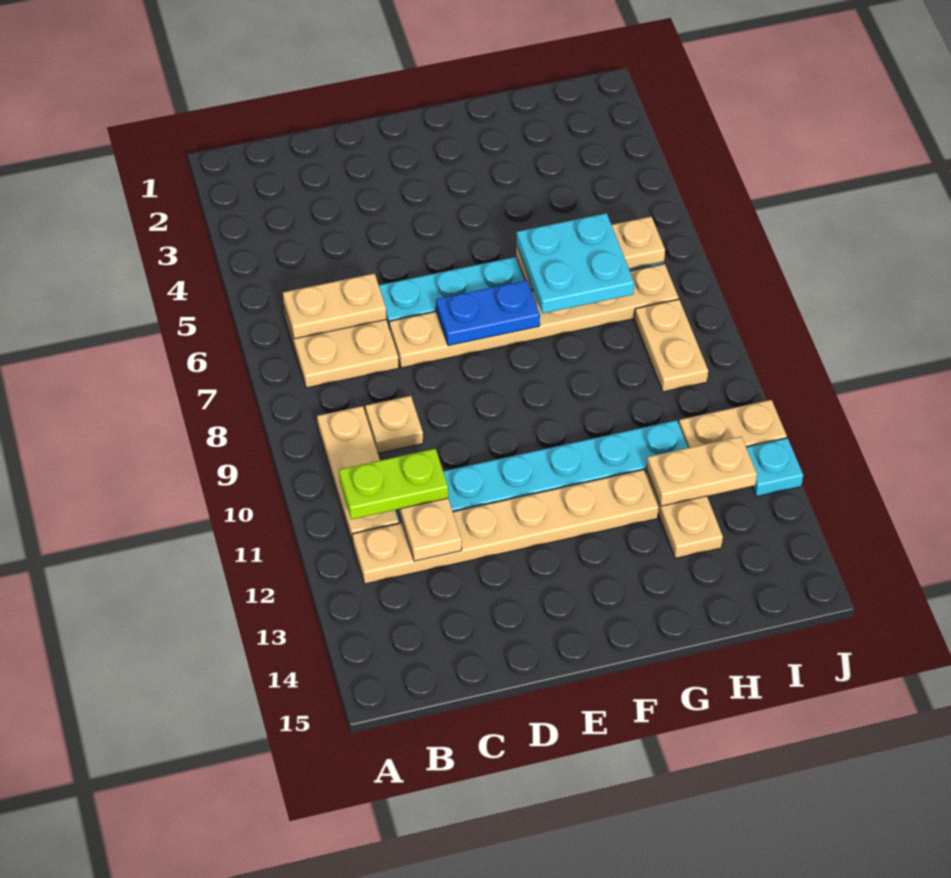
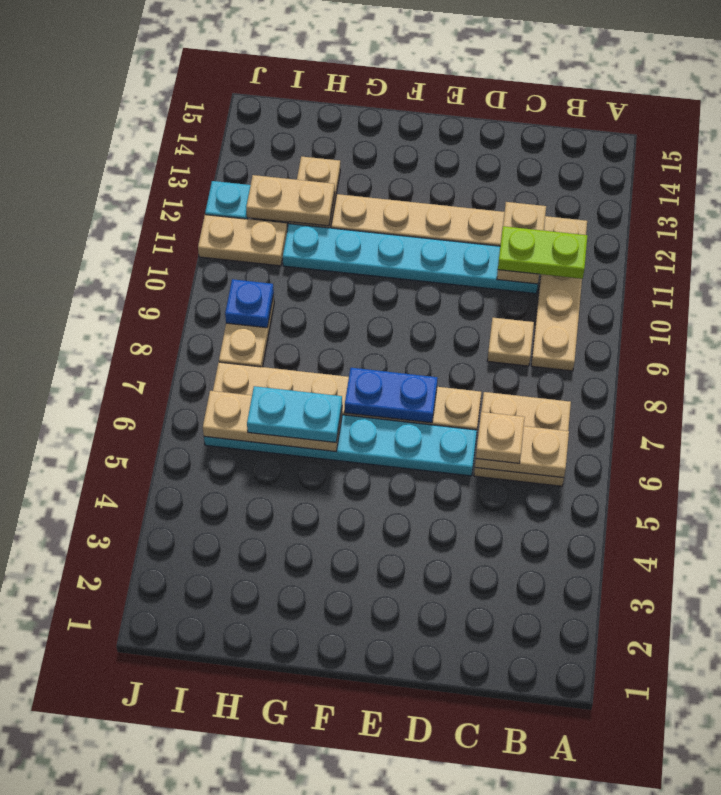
none -> tan 1x1 plate [476,412,525,463]
cyan 2x2 plate [517,213,634,313] -> cyan 1x2 plate [247,386,342,442]
none -> blue 1x1 plate [225,279,274,328]

